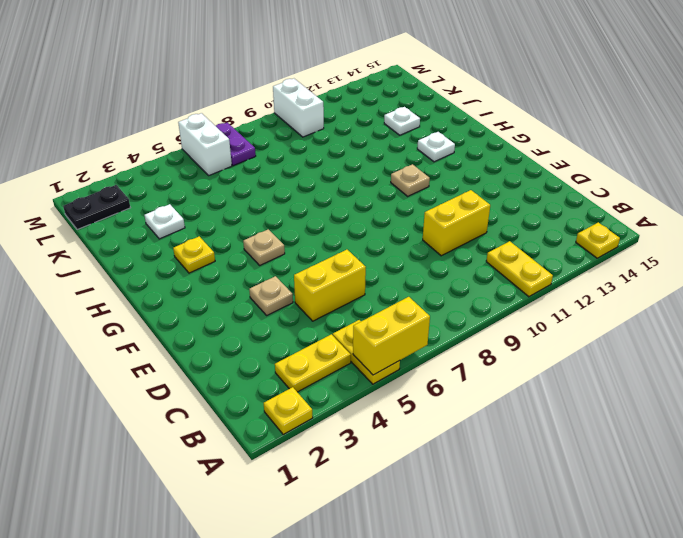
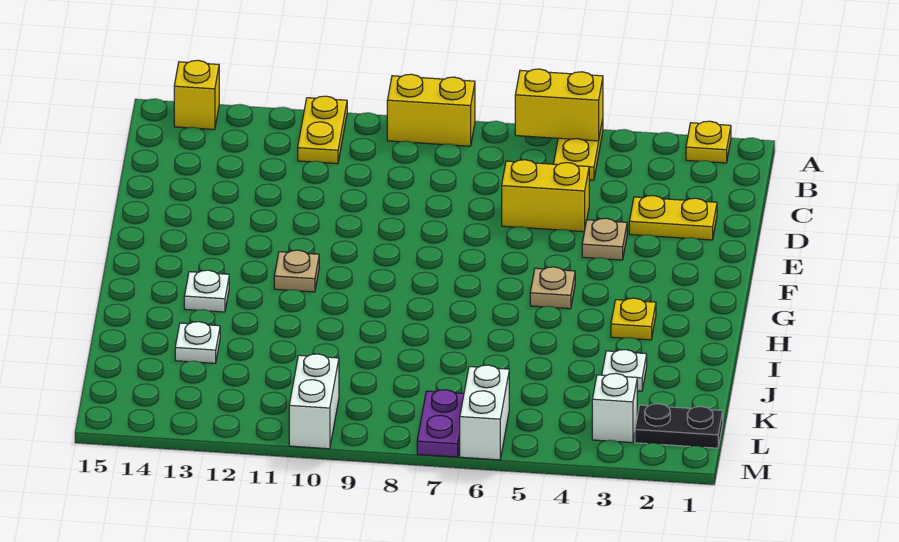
yellow 1x1 plate [576,222,620,258] -> yellow 1x1 brick [174,60,219,130]
yellow 1x2 plate [275,334,351,392] -> yellow 1x2 plate moved to [629,196,717,240]
yellow 1x2 brick [423,190,490,256] -> yellow 1x2 brick moved to [387,74,475,146]
none -> white 1x1 brick [592,373,637,443]

